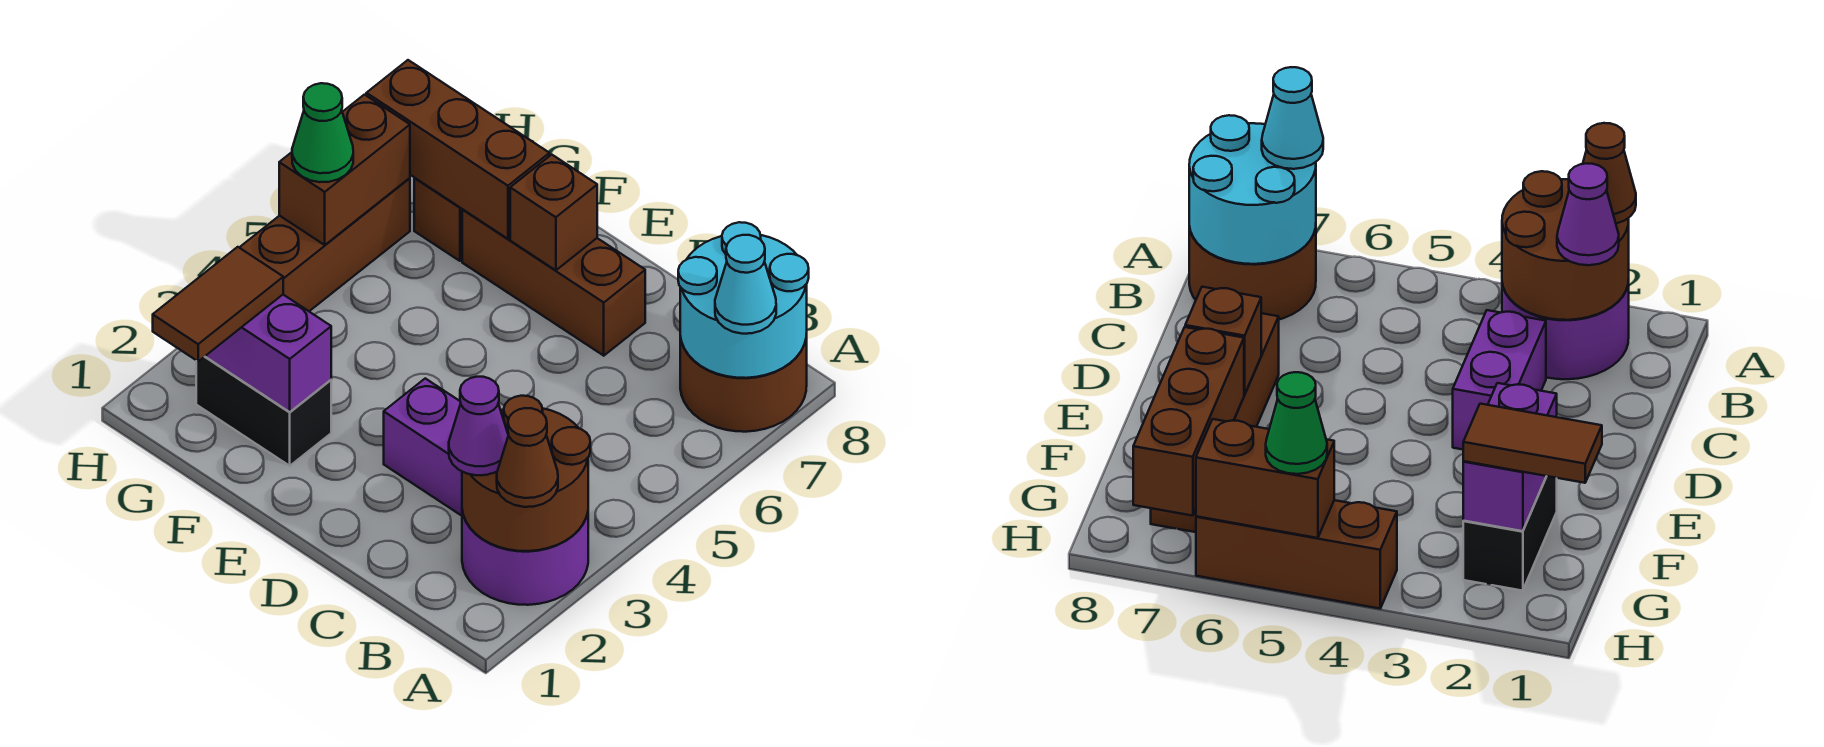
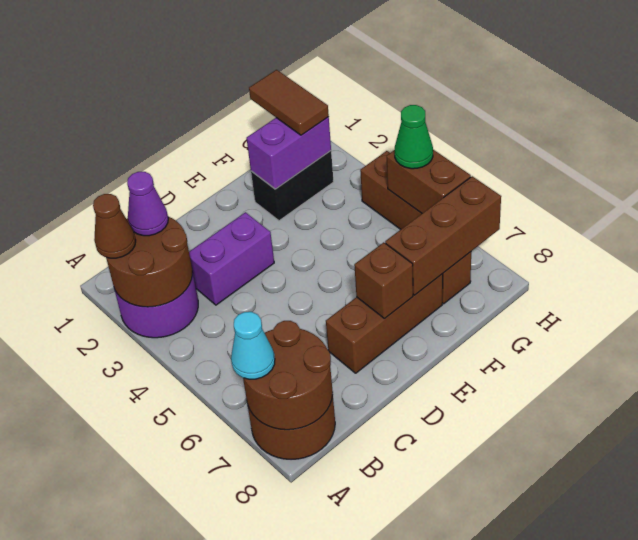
cyan 2x2 round brick [678,222,809,378] -> brown 2x2 round brick [243,321,333,430]

